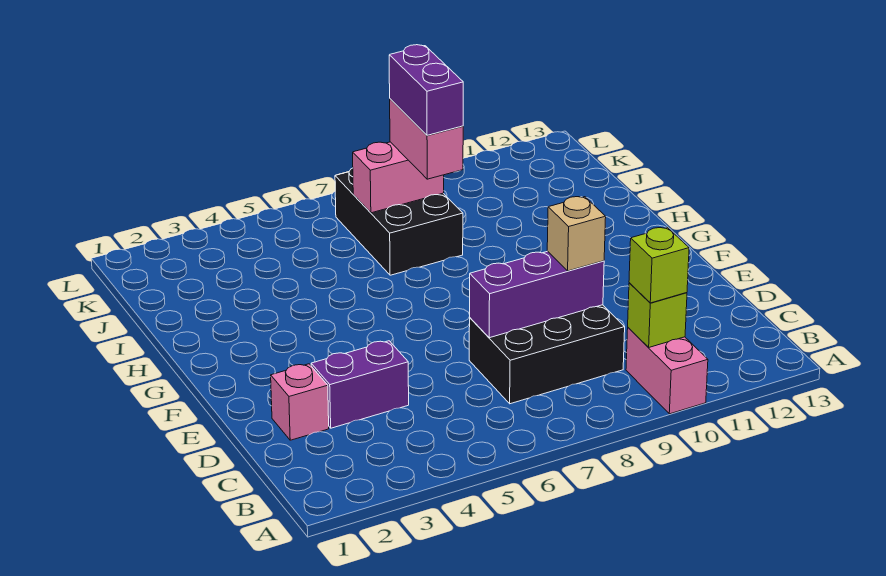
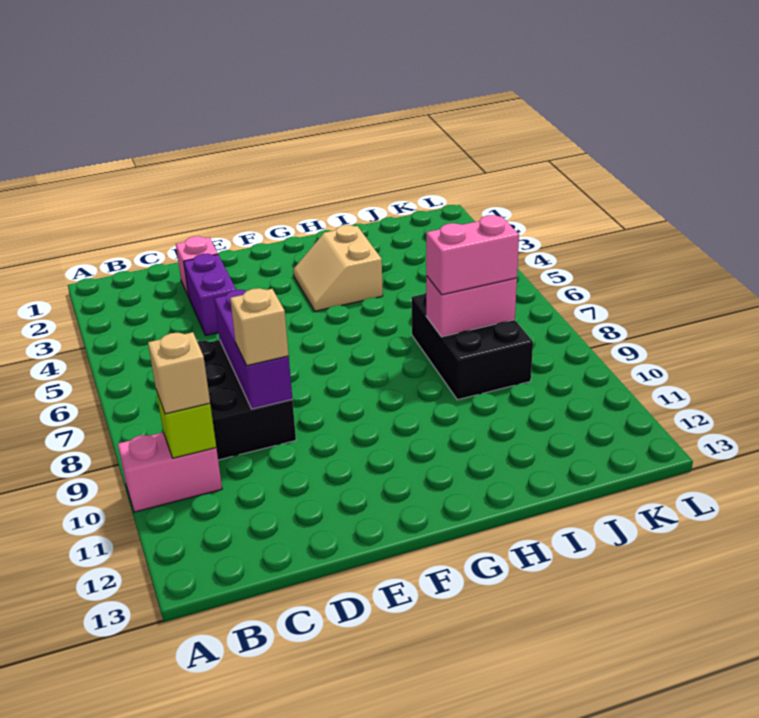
lime 1x1 brick [629,227,689,303] -> tan 1x1 brick [148,332,210,414]
none -> tan 2x2 slope [293,225,383,311]
black 2x3 brick [335,168,463,275] -> black 2x3 brick turned to [412,293,533,400]
purple 1x2 brick [389,45,463,135] -> none
pink 1x2 brick [353,142,444,213] -> pink 1x2 brick turned to [426,276,517,337]

